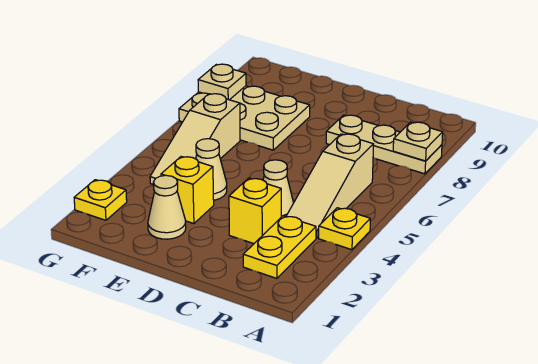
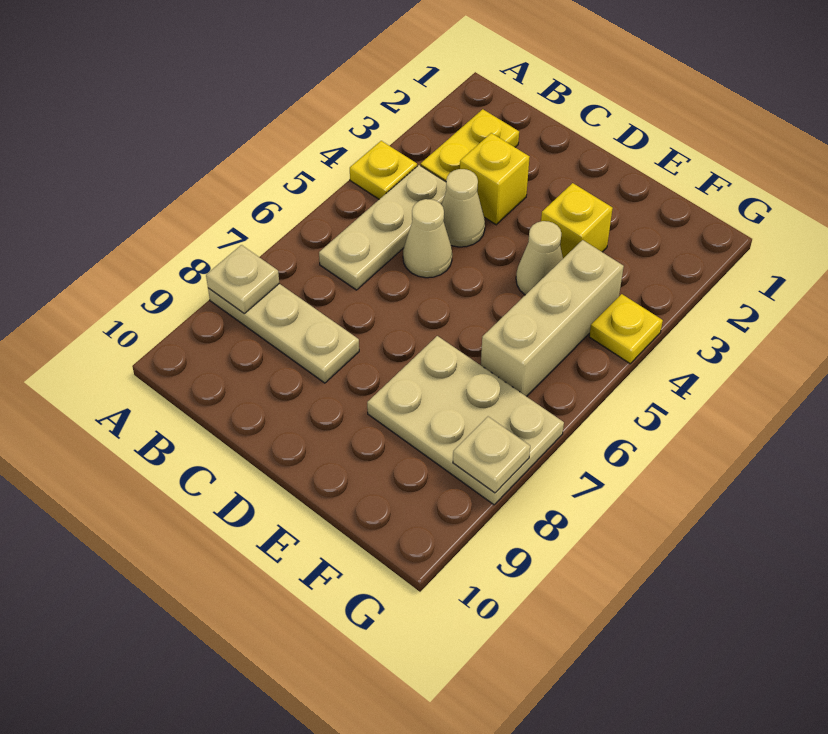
tan 1x3 slope [286,134,374,238] -> tan 1x3 plate [319,165,447,290]
tan 1x1 cone [148,175,186,239] -> tan 1x1 cone moved to [403,199,452,278]
tan 1x3 slope [150,94,240,185] -> tan 1x3 brick [481,240,624,397]
yellow 1x1 plate [74,180,127,220] -> yellow 1x1 plate moved to [589,294,663,364]

